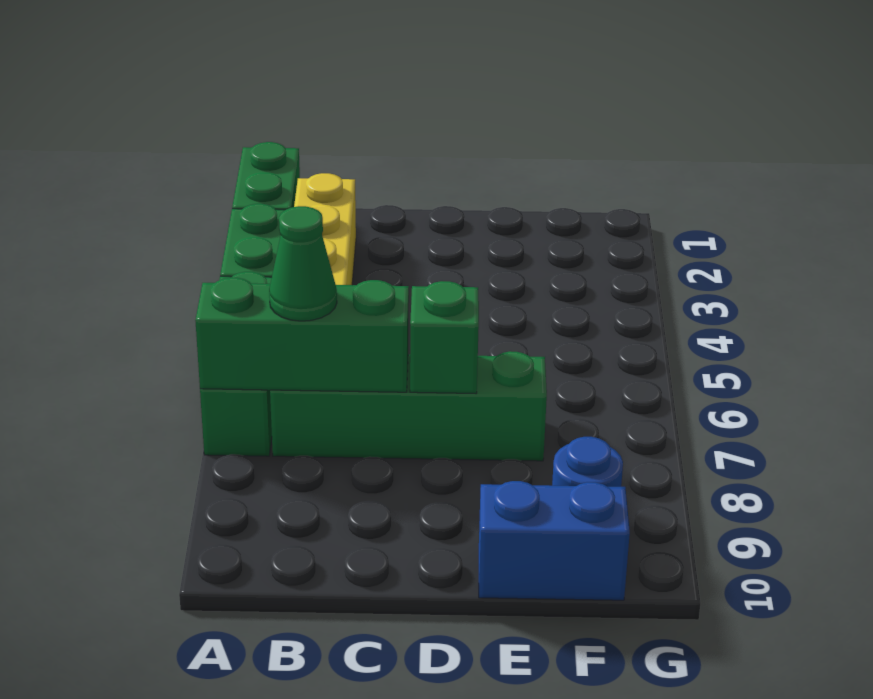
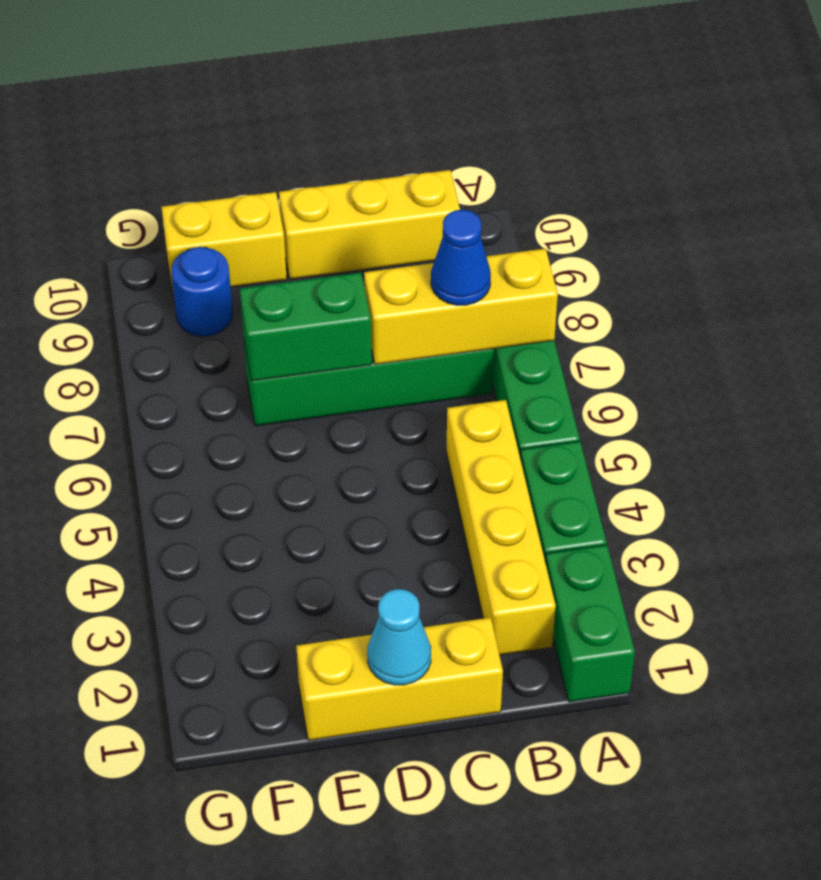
green 1x3 brick [195,278,409,392] -> yellow 1x3 brick [364,249,558,364]
green 1x1 cone [269,206,337,321] -> blue 1x1 cone [431,210,491,305]
none -> yellow 1x3 brick [279,170,460,279]
none -> yellow 1x3 brick [296,618,503,741]
none -> cyan 1x1 cone [367,589,431,685]
green 1x1 brick [410,281,479,393] -> green 1x2 brick [240,273,372,381]
blue 1x2 brick [479,481,630,600] -> yellow 1x2 brick [161,192,287,295]

